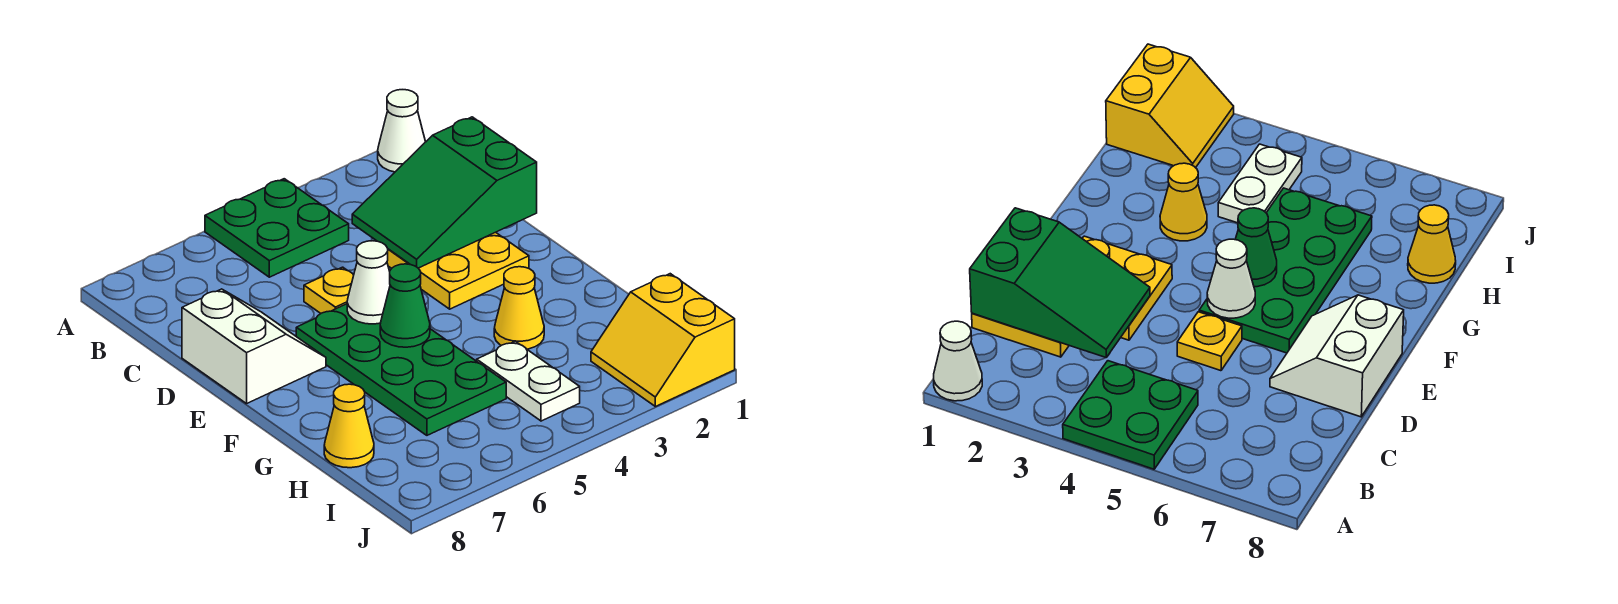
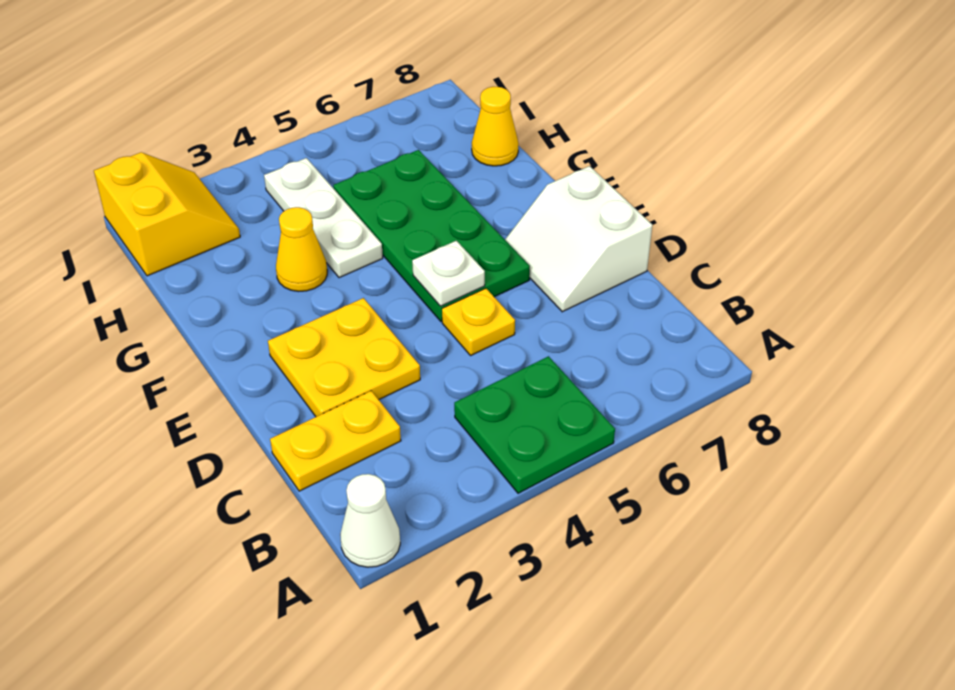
green 2x3 slope [352,117,537,268] -> none
white 1x1 cone [347,241,390,324] -> white 1x1 plate [412,241,485,306]
green 1x1 cone [380,264,430,347] -> none
white 1x2 plate [477,341,580,421] -> white 1x3 plate [264,158,383,278]

